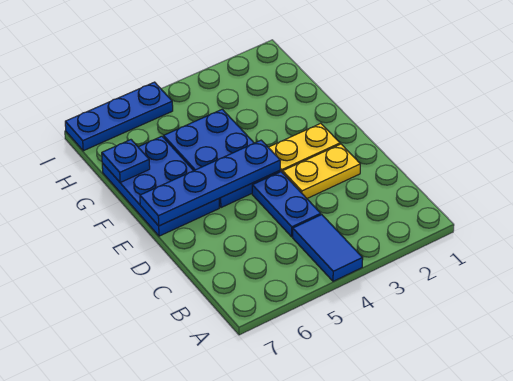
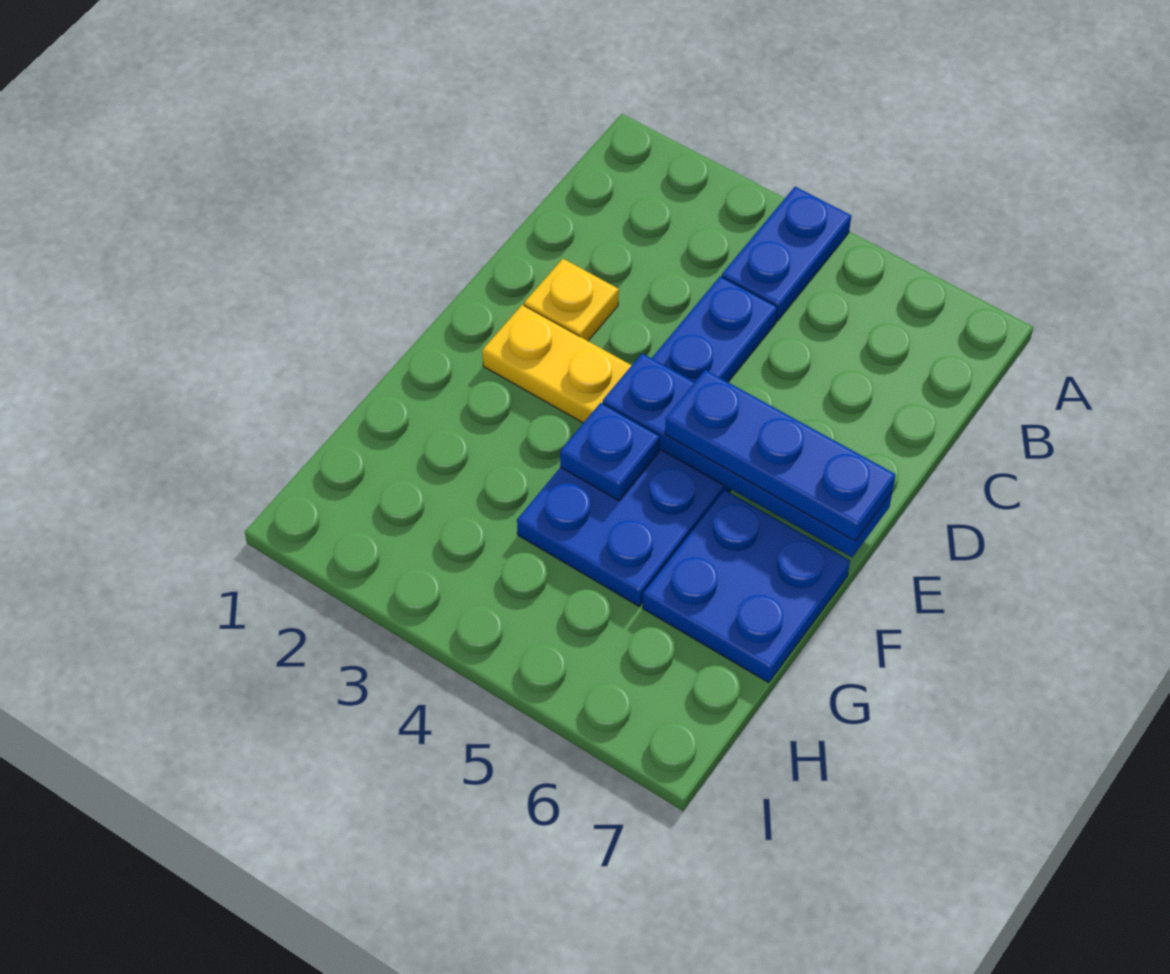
blue 1x2 tile [293,215,363,281] -> blue 1x2 plate [722,187,851,321]
yellow 1x2 plate [283,144,360,198] -> yellow 1x1 plate [524,259,619,341]
blue 2x3 plate [102,136,219,236] -> blue 2x2 plate [642,490,850,683]
blue 1x1 plate [102,140,150,183] -> blue 1x1 plate moved to [560,403,660,501]
blue 1x3 plate [65,82,173,151] -> blue 1x3 plate moved to [665,370,896,541]

